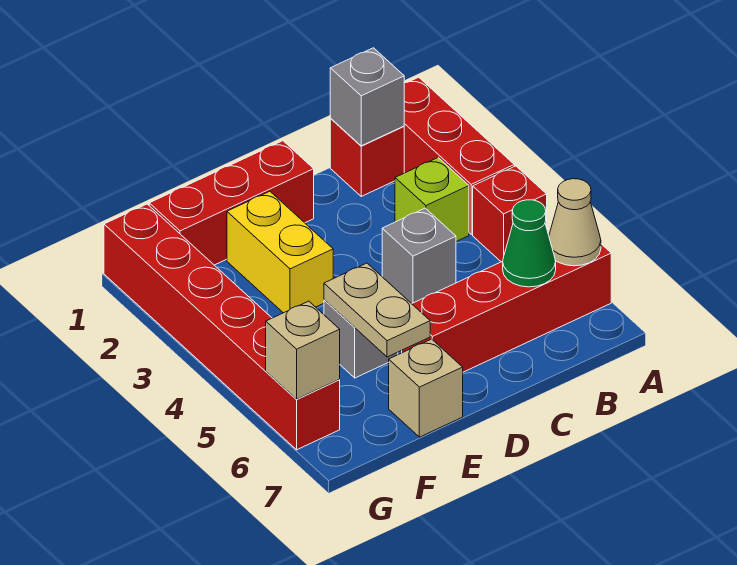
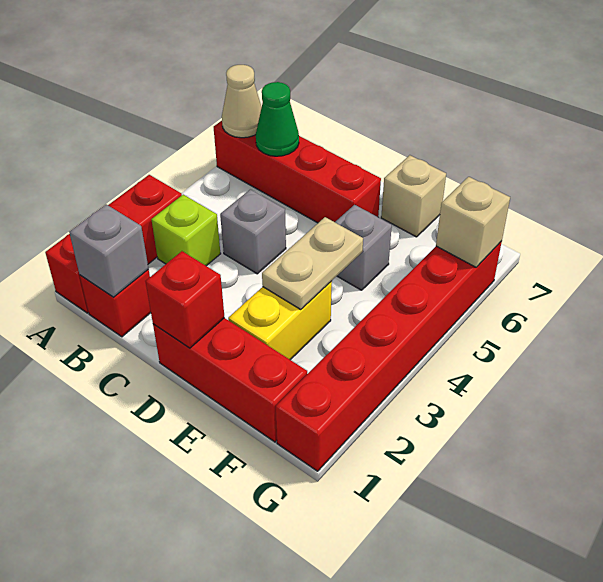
red 1x1 brick [473,166,547,262] -> red 1x1 brick moved to [145,251,225,348]
tan 1x2 plate [324,263,430,357] -> tan 1x2 plate moved to [262,217,363,309]

